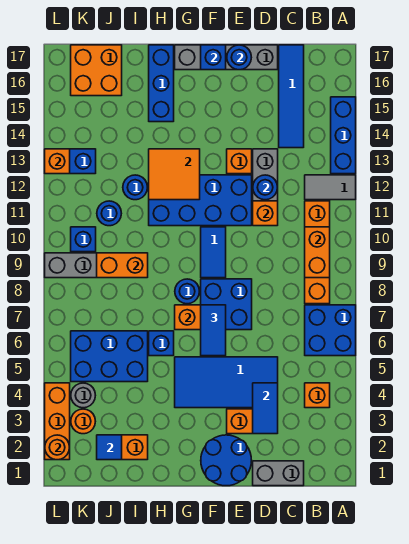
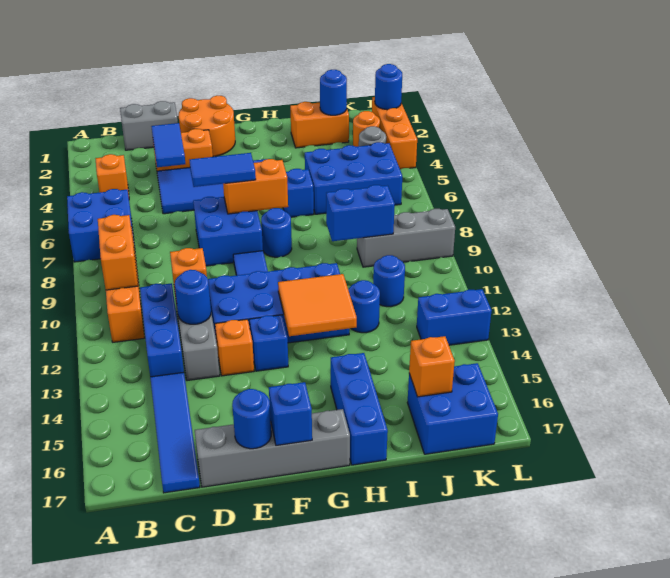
grey 1x2 tile [305,175,356,200] -> none
blue 1x3 brick [331,97,356,174] -> blue 1x3 brick moved to [140,283,184,377]
blue 2x2 round brick [201,435,252,486] -> orange 2x2 round brick [179,96,235,157]
blue 1x2 tile [201,305,226,356] -> blue 1x2 tile turned to [190,153,256,187]
orange 1x2 brick [97,253,148,278] -> blue 1x2 brick [326,185,395,241]
blue 1x1 tile [97,435,122,460] -> blue 1x1 round brick [320,70,347,115]
orange 2x2 brick [71,45,122,96] -> blue 2x2 brick [407,363,498,454]
blue 1x1 brick [71,227,96,252] -> blue 1x1 brick moved to [250,315,288,371]
orange 1x1 round brick [45,435,70,460] -> blue 1x1 round brick [375,64,402,110]
orange 1x1 brick [45,149,70,174] -> orange 1x1 brick moved to [409,336,455,397]

